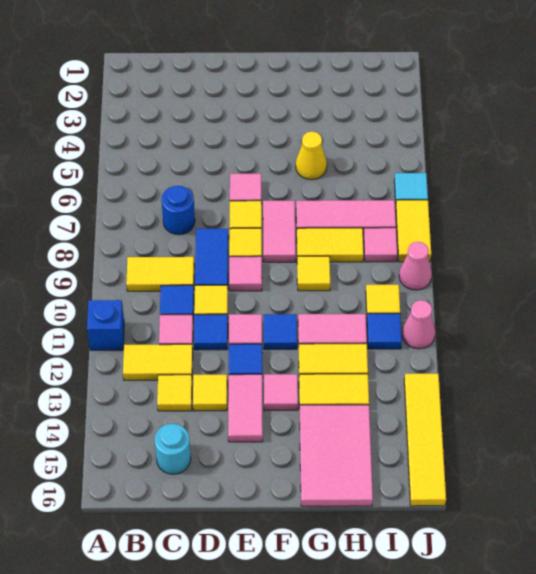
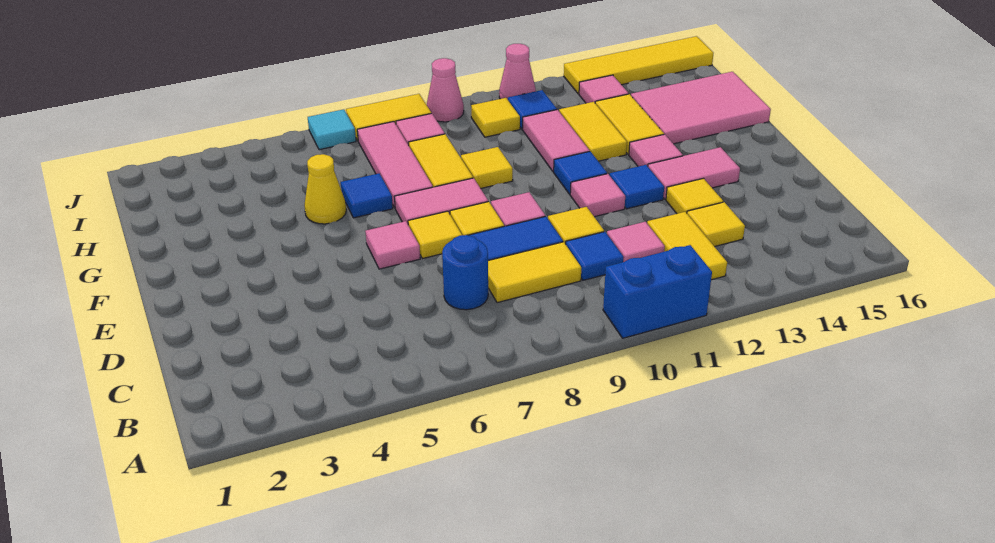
blue 1x1 brick [87,300,124,350] -> blue 1x2 brick [603,245,712,338]
yellow 1x2 tile [126,257,194,291] -> yellow 1x2 tile turned to [488,242,581,303]
cyan 1x1 round brick [154,424,191,474] -> none
blue 1x1 tile [194,314,228,350] -> blue 1x1 tile moved to [341,173,393,218]
none -> pink 1x1 tile [579,75,629,103]

